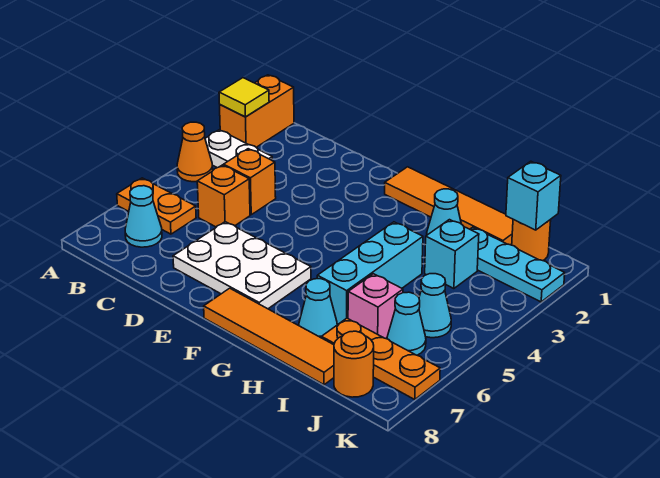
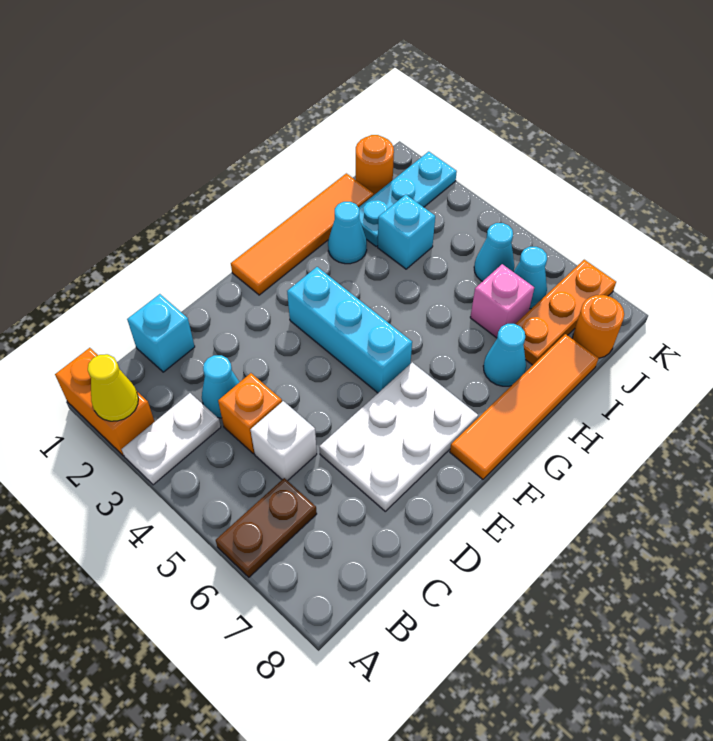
yellow 1x1 tile [219,78,269,117] -> yellow 1x1 cone [88,354,138,421]
orange 1x1 cone [177,122,213,182] -> none
orange 1x2 plate [117,178,196,234] -> brown 1x2 plate [216,478,317,577]
cyan 1x1 cone [125,186,162,247] -> cyan 1x1 cone moved to [202,355,239,418]
orange 1x1 brick [197,165,250,227] -> white 1x1 brick [251,401,317,481]
cyan 1x3 brick [317,222,423,324] -> cyan 1x3 brick moved to [287,267,412,393]
cyan 1x1 brick [506,161,561,230] -> cyan 1x1 brick moved to [127,294,195,372]

